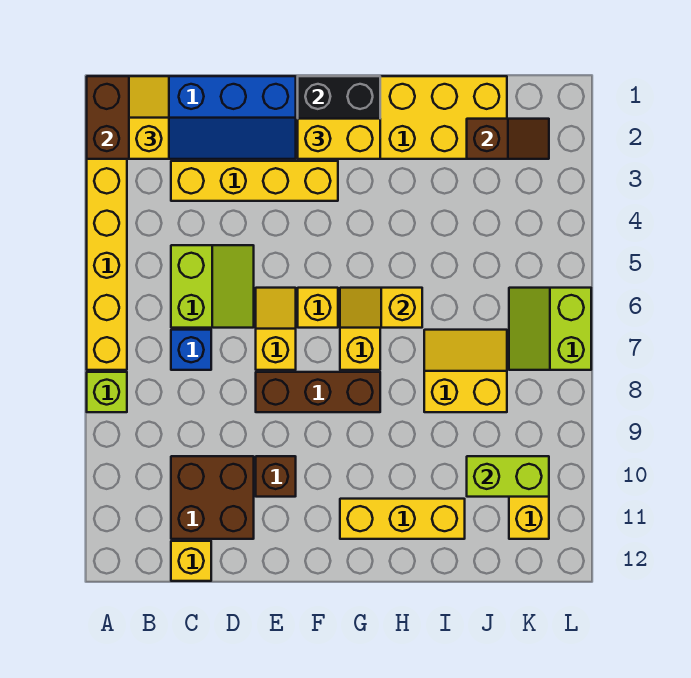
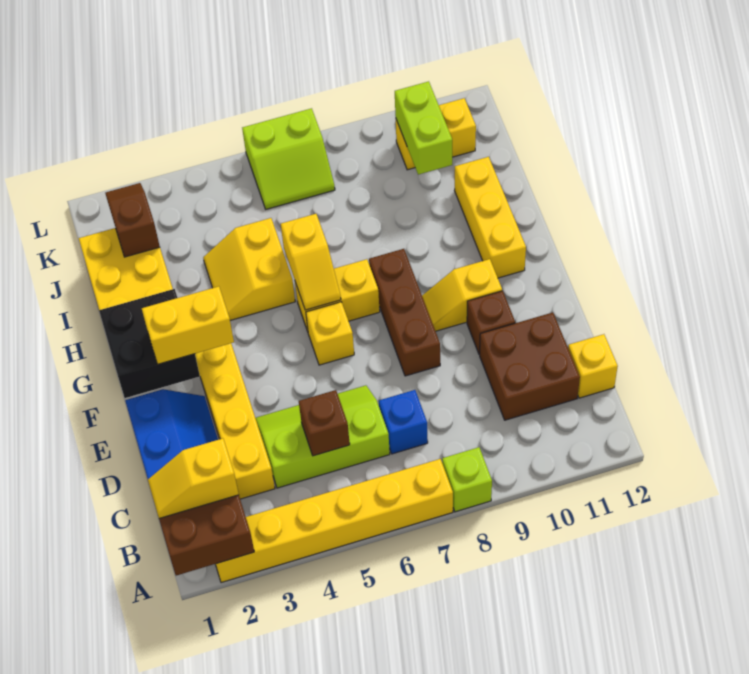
lime 2x2 slope [171,245,254,328] -> lime 2x3 slope [255,385,390,488]
none -> brown 1x1 brick [299,390,350,456]
yellow 1x2 slope [256,288,296,370] -> yellow 1x2 slope moved to [422,259,502,331]
yellow 1x2 brick [298,119,380,159] -> yellow 1x2 brick turned to [142,286,234,364]
yellow 2x2 slope [424,330,507,412] -> yellow 2x2 slope moved to [203,218,295,320]

